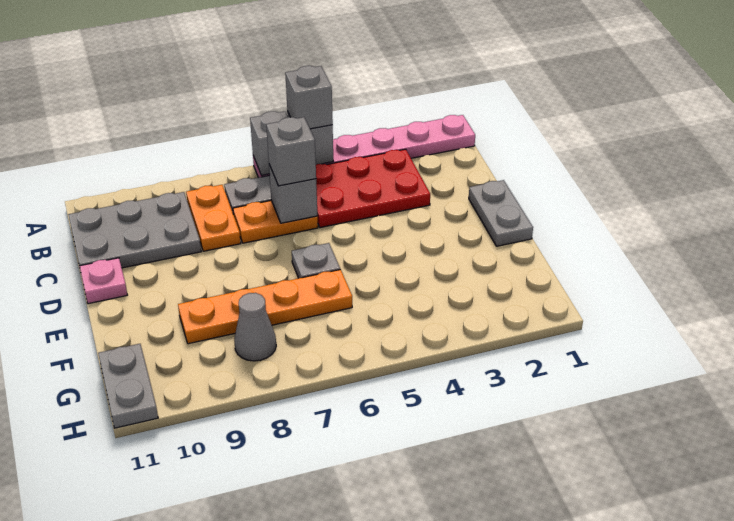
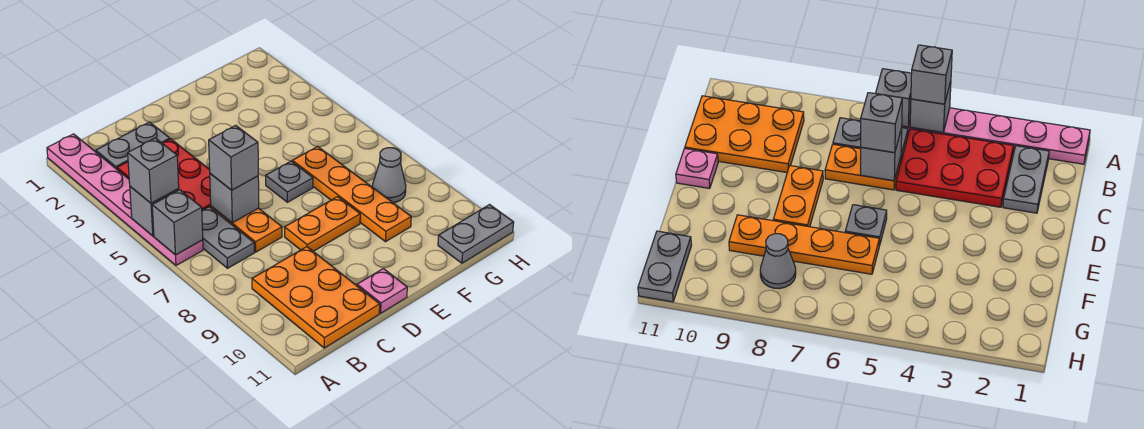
orange 1x2 plate [186,185,241,251] -> orange 1x2 plate moved to [285,197,360,251]
grey 2x3 plate [68,192,201,268] -> orange 2x3 plate [252,247,380,348]
grey 1x2 plate [469,180,533,246] -> grey 1x2 plate moved to [96,122,170,169]

